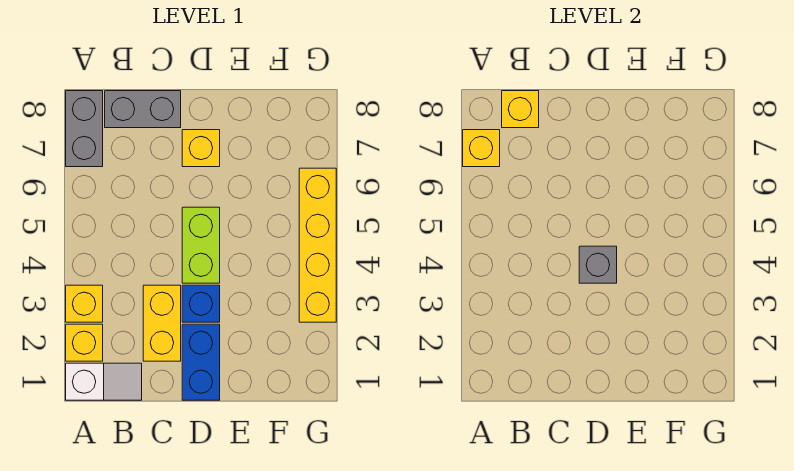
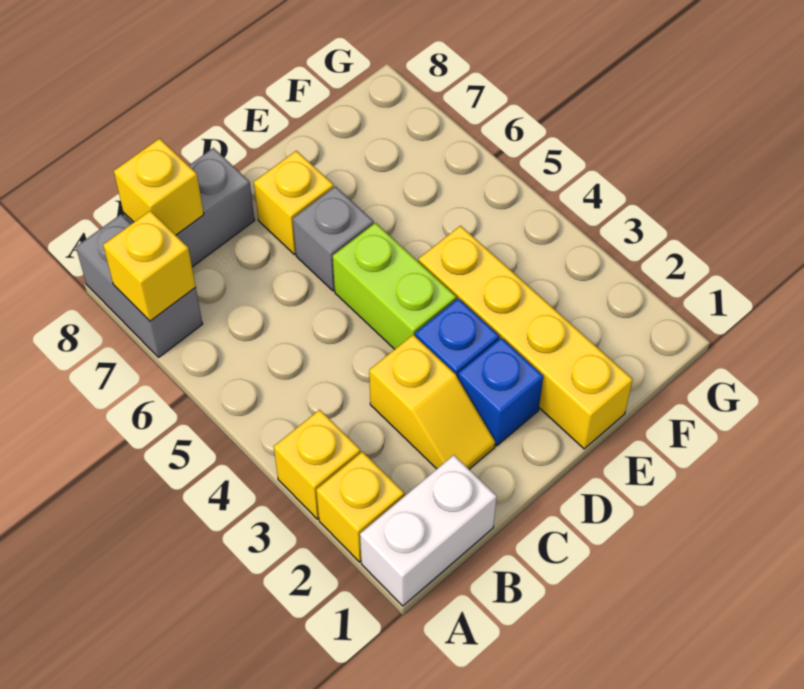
white 1x2 slope [66,363,142,400] -> white 1x2 brick [360,455,497,606]
yellow 1x2 brick [143,285,181,361] -> yellow 1x2 slope [369,335,495,469]
blue 1x2 brick [182,324,220,400] -> blue 1x1 brick [458,338,543,446]
grey 1x1 brick [579,246,617,283] -> grey 1x1 brick moved to [293,186,374,291]
yellow 1x4 brick [299,168,336,322] -> yellow 1x4 brick moved to [419,226,633,449]

